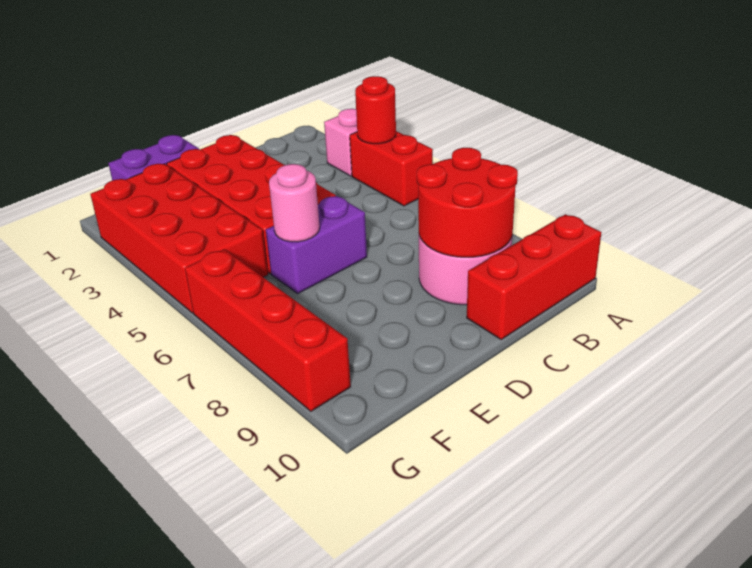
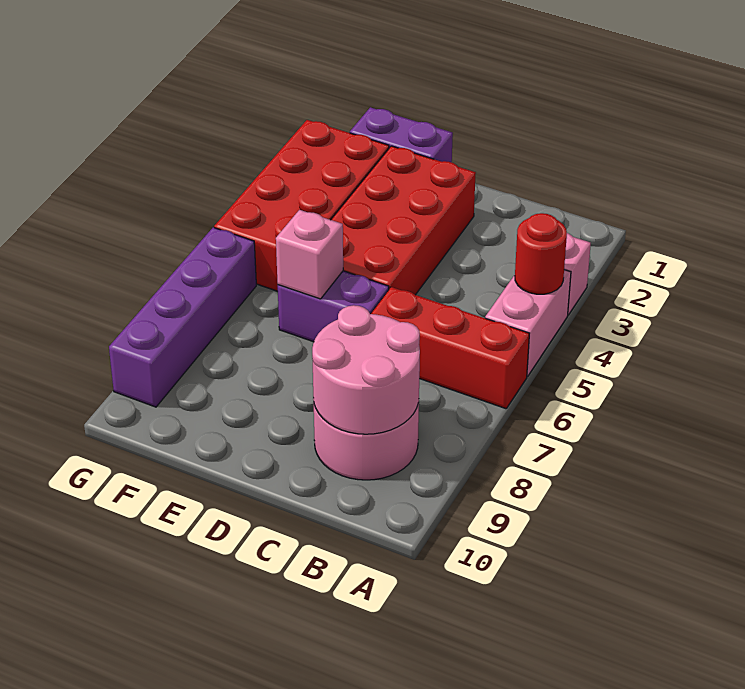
red 1x2 brick [350,131,433,206] -> pink 1x2 brick [485,270,571,377]
red 1x3 brick [467,214,602,339] -> red 1x3 brick moved to [371,287,529,409]
red 2x2 round brick [417,148,518,257] -> pink 2x2 round brick [312,305,420,434]
pink 1x1 round brick [269,164,320,242] -> pink 1x1 brick [276,210,343,299]
red 1x4 brick [185,249,351,411] -> purple 1x4 brick [109,227,256,407]

